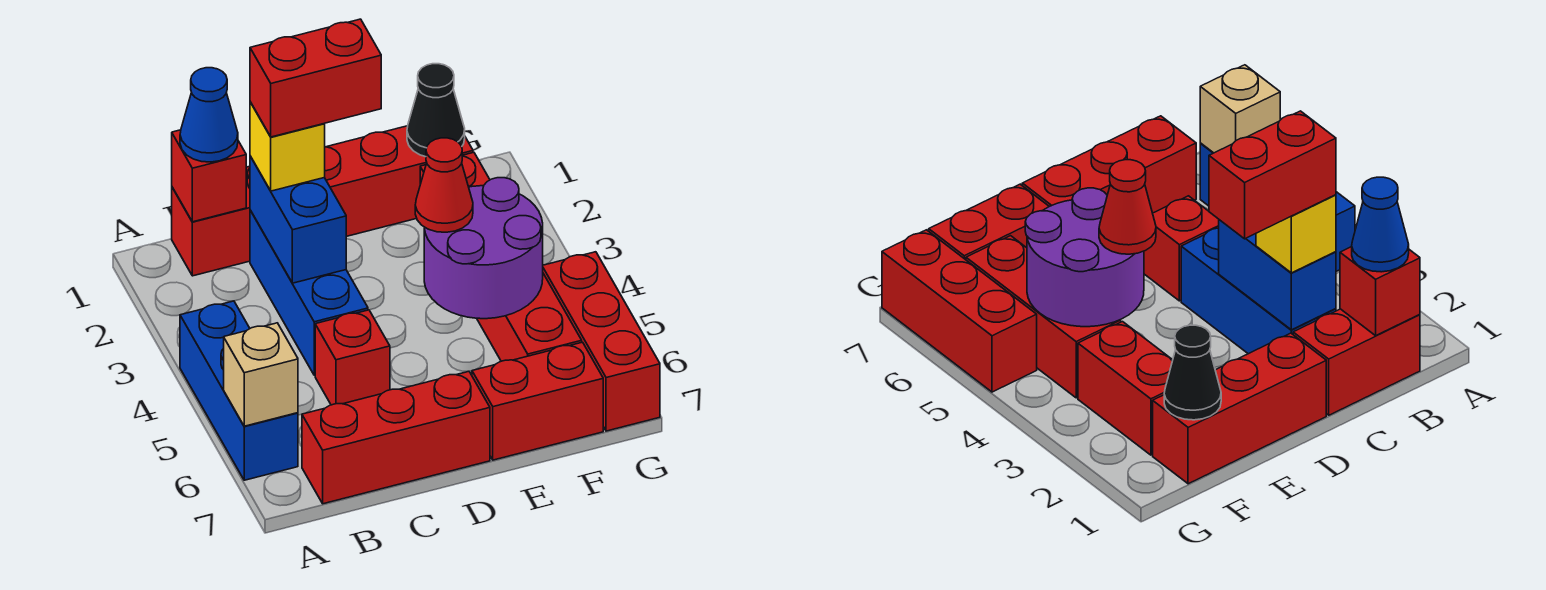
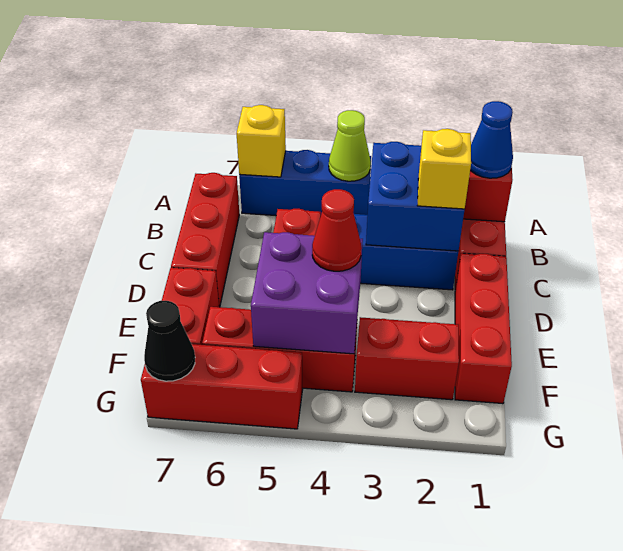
none -> lime 1x1 cone [329,110,371,181]
tan 1x1 brick [224,323,298,426] -> yellow 1x1 brick [237,105,286,177]
blue 1x2 brick [250,156,346,283] -> blue 2x2 brick [366,142,465,251]
red 1x2 brick [250,19,381,137] -> none
purple 2x2 round brick [424,178,543,319] -> purple 2x2 brick [251,232,363,354]
black 1x1 cone [407,64,465,157] -> black 1x1 cone moved to [144,301,195,381]

